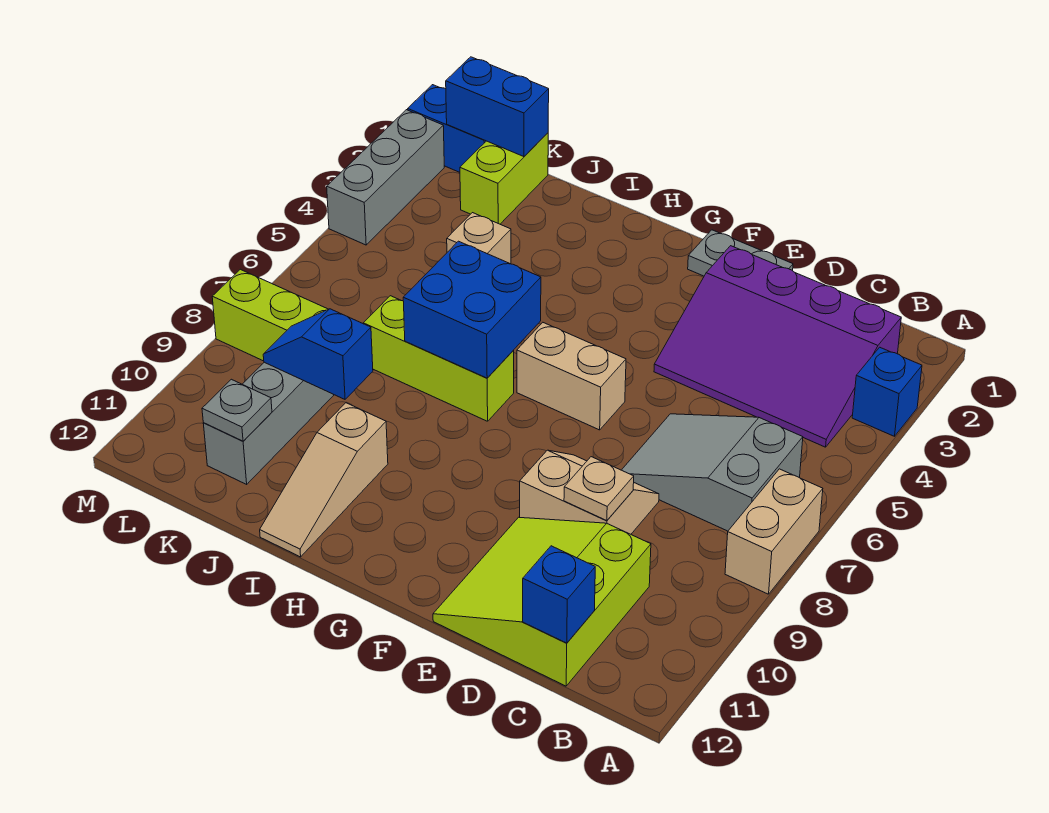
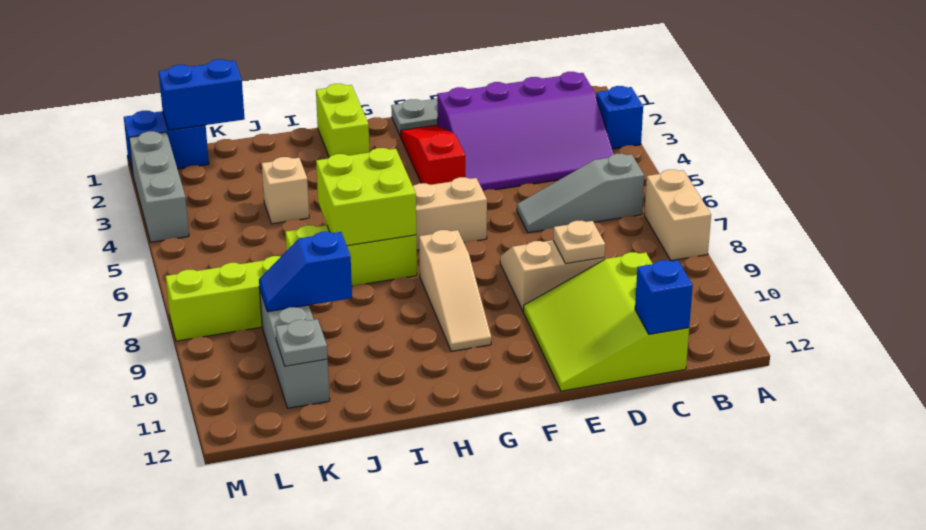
grey 2x3 slope [622,414,803,531] -> grey 1x3 slope [517,154,644,233]
none -> red 1x3 slope [401,125,465,185]
blue 2x2 brick [403,241,541,378] -> lime 2x2 brick [316,148,416,246]
tan 1x3 slope [260,403,388,557] -> tan 1x3 slope moved to [419,230,491,351]
lime 1x2 brick [460,133,548,224] -> lime 1x2 brick moved to [316,84,369,157]

